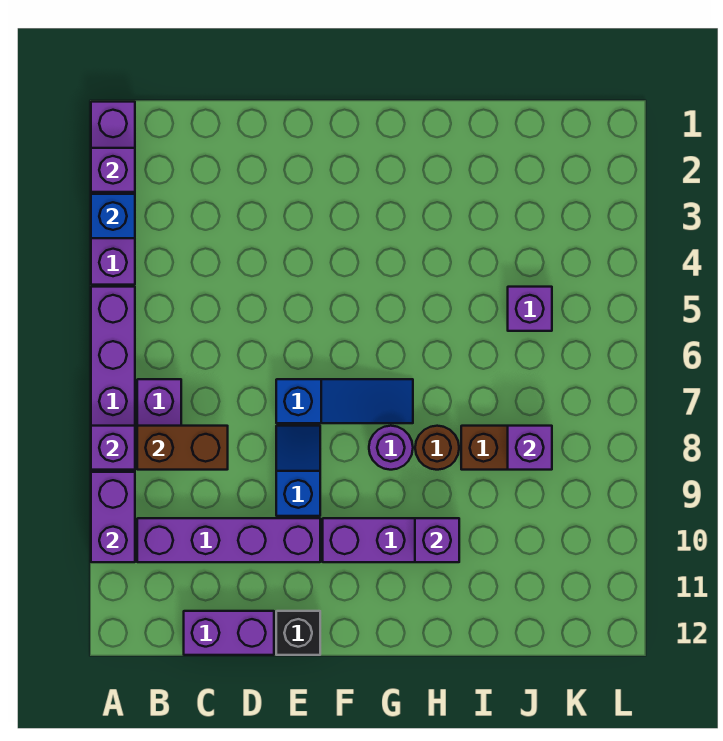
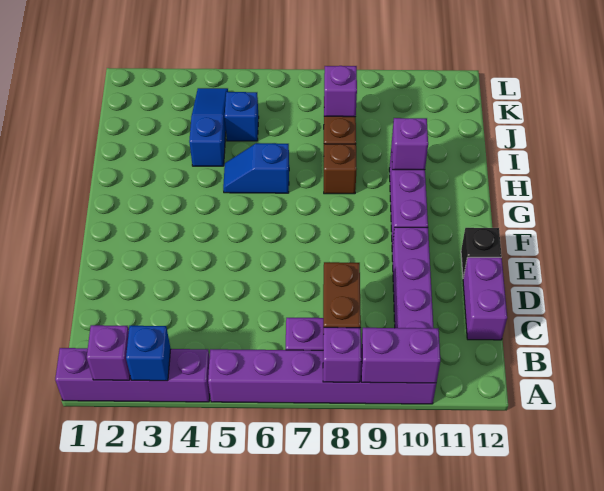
blue 1x3 slope [276,379,413,423] -> blue 1x3 slope moved to [189,88,228,166]
blue 1x2 slope [276,426,320,516] -> blue 1x2 slope moved to [223,143,289,193]
purple 1x1 round brick [369,426,413,470] -> none
brown 1x1 round brick [415,426,459,470] -> brown 1x1 brick [324,144,357,194]
purple 1x1 brick [508,287,552,331] -> blue 1x1 brick [225,92,259,141]

